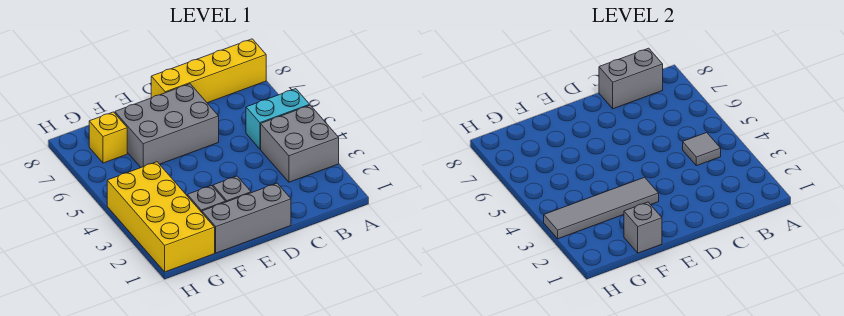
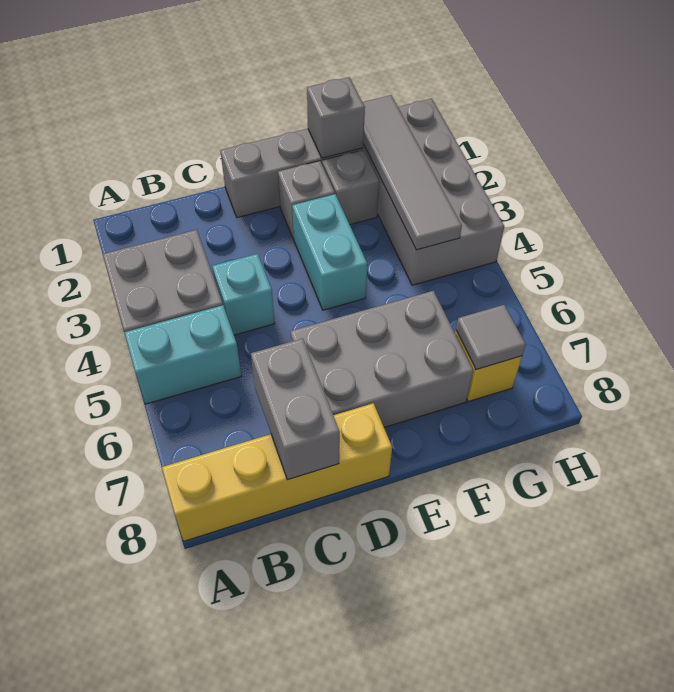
grey 1x1 tile [683,133,721,166] -> grey 1x1 tile moved to [456,305,526,370]
grey 1x2 brick [599,48,663,109] -> grey 1x2 brick turned to [251,339,340,480]
none -> cyan 1x1 brick [212,254,275,335]
none -> cyan 1x2 brick [292,194,367,310]
grey 1x4 tile [544,177,659,239] -> grey 1x4 tile turned to [363,95,462,250]
yellow 2x4 brick [107,162,215,272] -> grey 2x4 brick [363,99,504,285]

